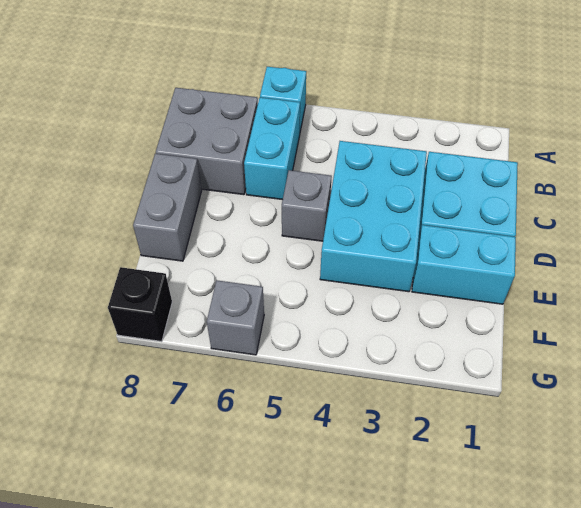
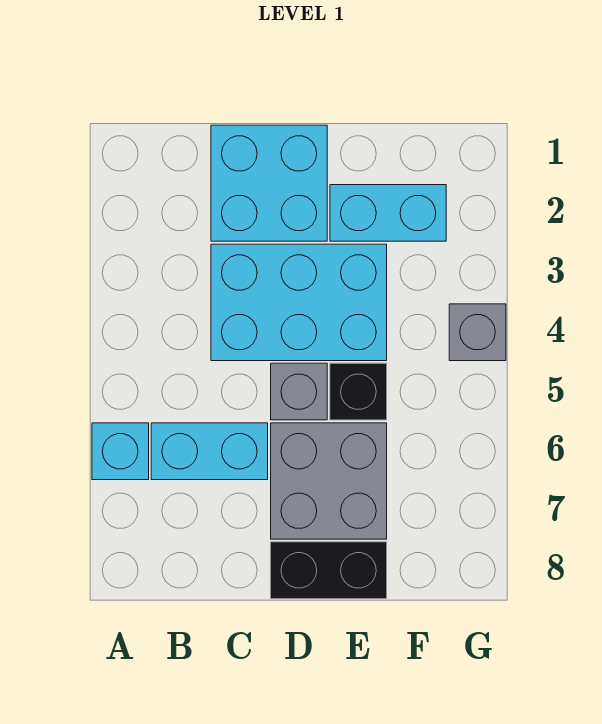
grey 2x2 brick [156,88,258,195] -> grey 2x2 brick moved to [271,423,387,539]
grey 1x2 brick [133,154,202,261] -> black 1x2 brick [271,542,387,599]
cyan 1x2 brick [412,225,516,304] -> cyan 1x2 brick turned to [330,185,446,241]
grey 1x1 brick [207,280,264,355] -> grey 1x1 brick moved to [449,304,506,361]
black 1x1 brick [108,267,172,342] -> black 1x1 brick moved to [330,363,387,420]

